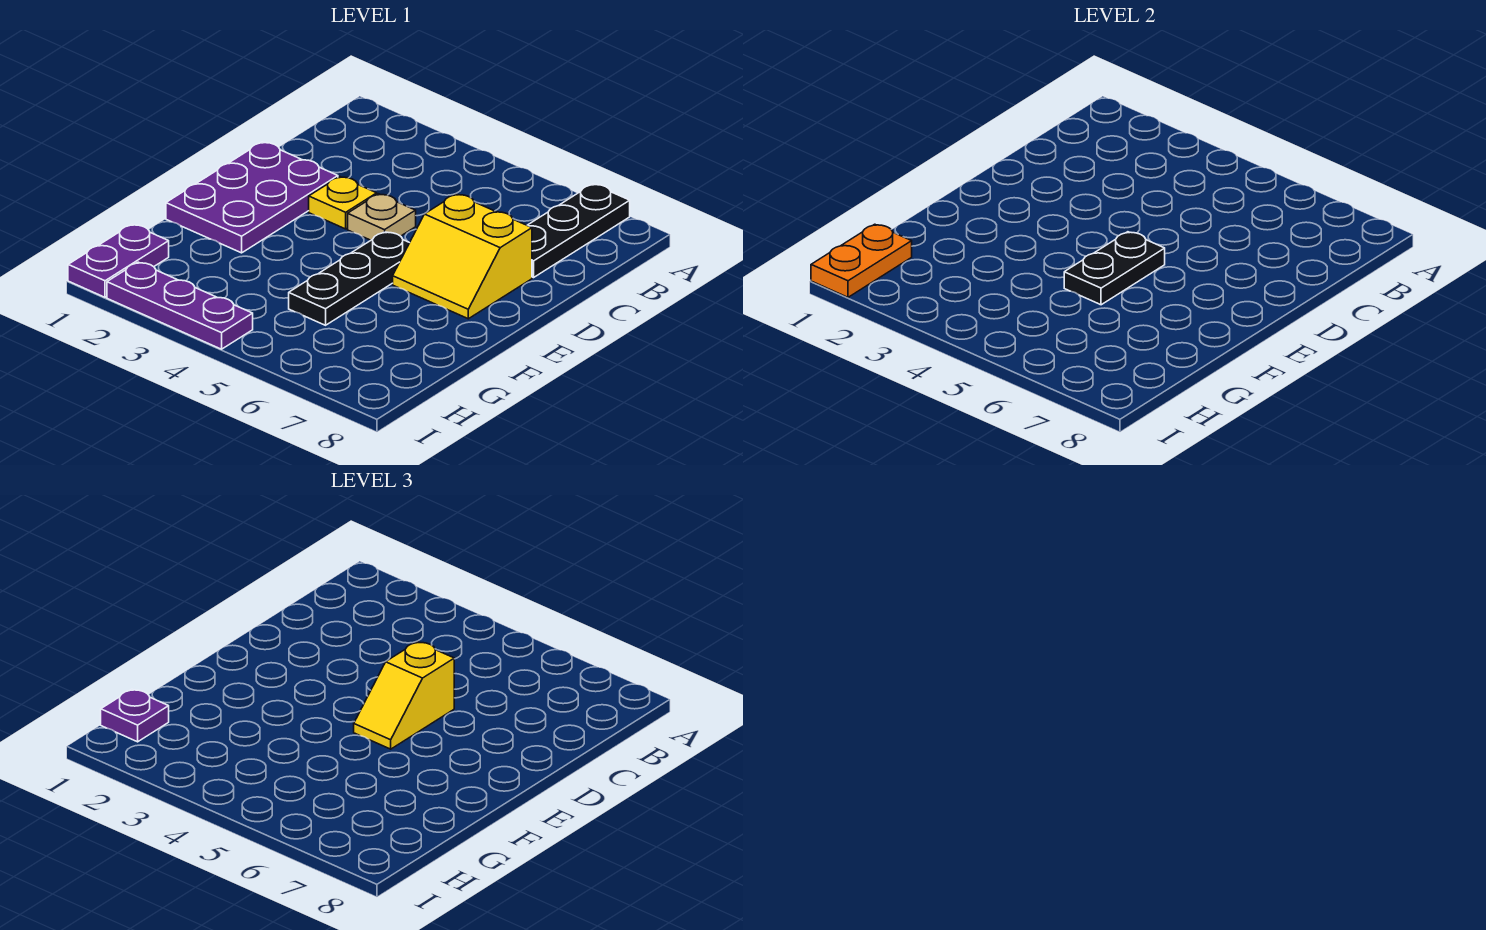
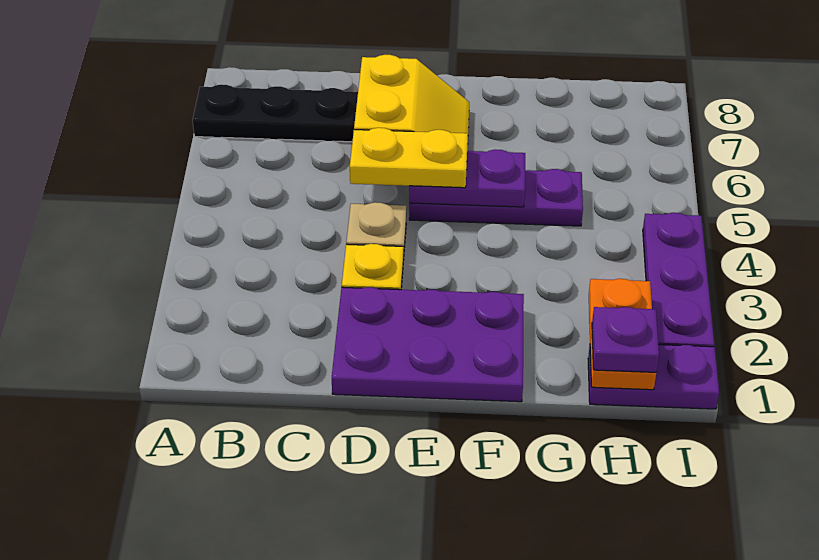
yellow 1x2 slope [354,642,454,749] -> yellow 1x2 plate [350,128,468,188]
black 1x3 plate [289,232,409,325] -> purple 1x3 plate [409,169,583,226]
black 1x2 plate [1064,232,1165,305] -> purple 1x2 plate [409,150,525,207]
orange 1x2 plate [811,224,912,297] -> orange 1x2 plate turned to [589,279,656,390]

